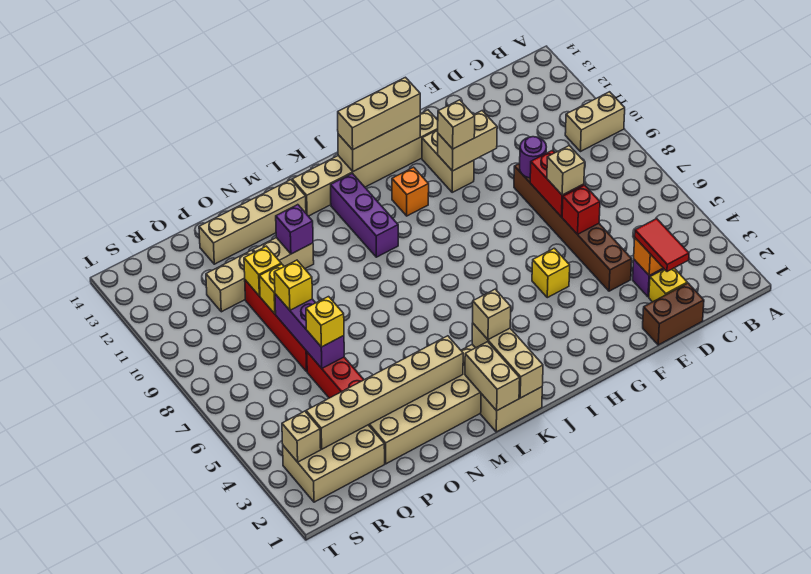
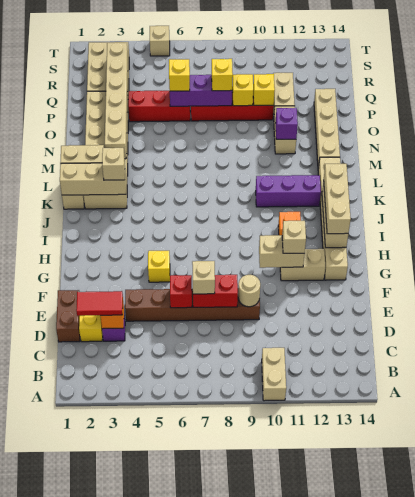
purple 1x1 round brick [520,137,546,178] -> tan 1x1 round brick [238,275,260,307]
tan 1x2 brick [438,111,497,171] -> tan 1x2 brick turned to [259,235,305,268]
tan 1x1 brick [282,411,321,462] -> tan 1x1 brick moved to [150,26,170,56]

